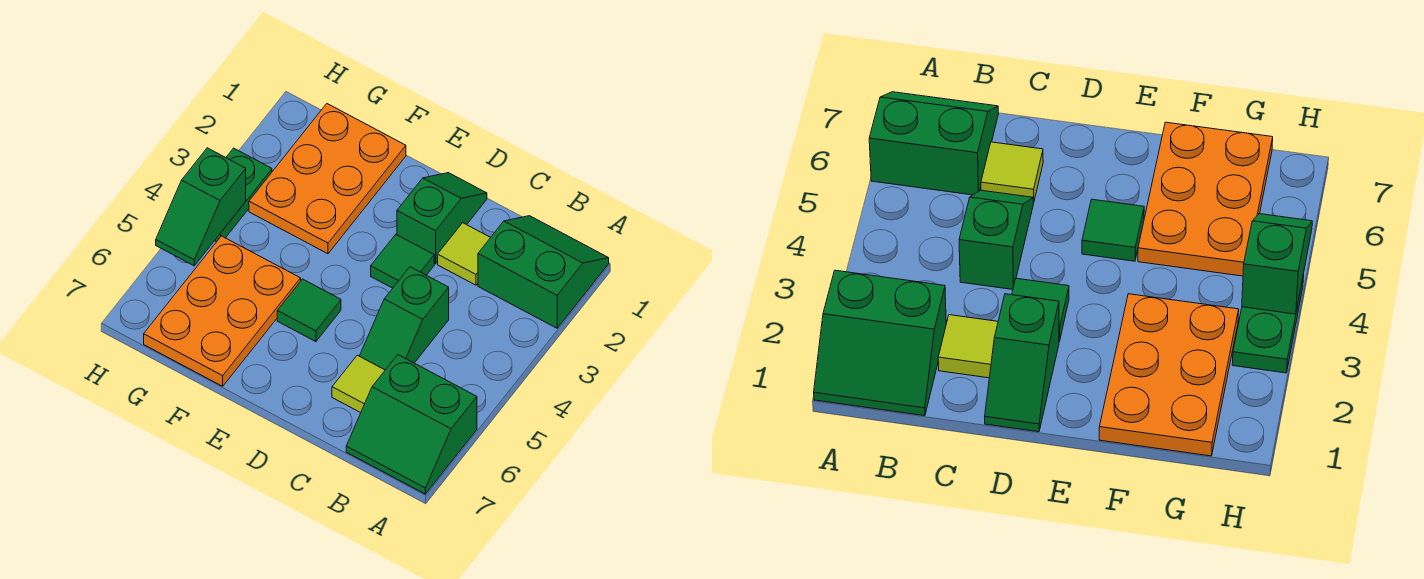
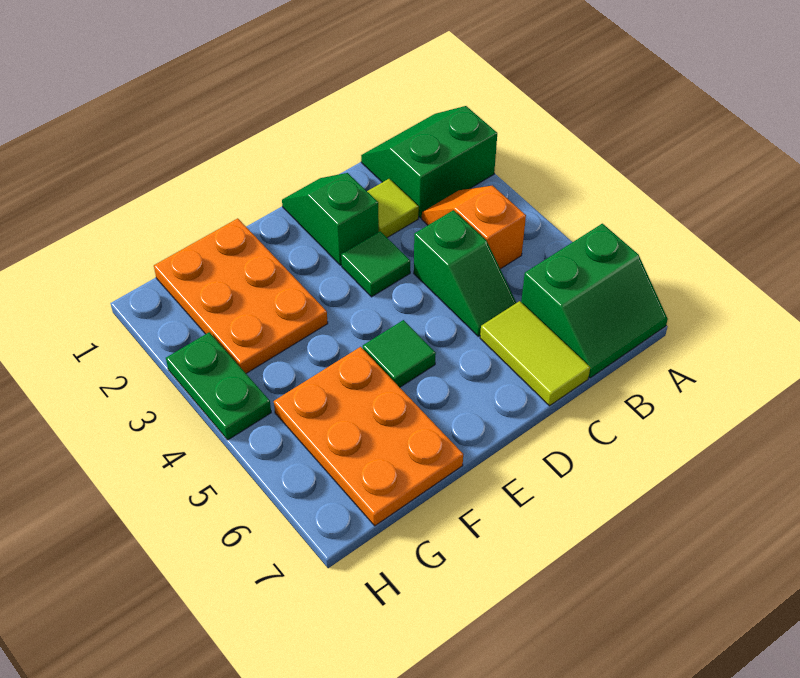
none -> orange 1x2 slope [422,186,526,269]
lime 1x1 tile [332,355,385,413] -> lime 1x2 tile [480,301,590,406]
green 1x2 slope [156,148,246,266] -> none

